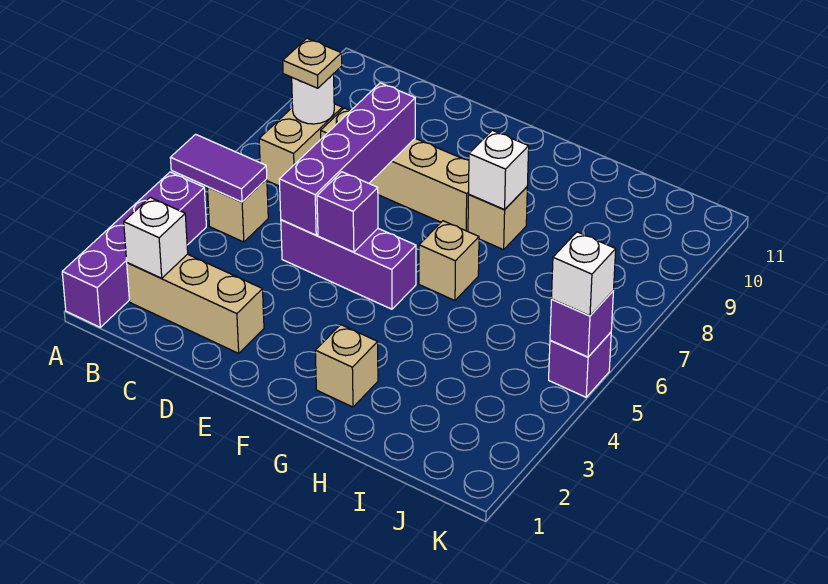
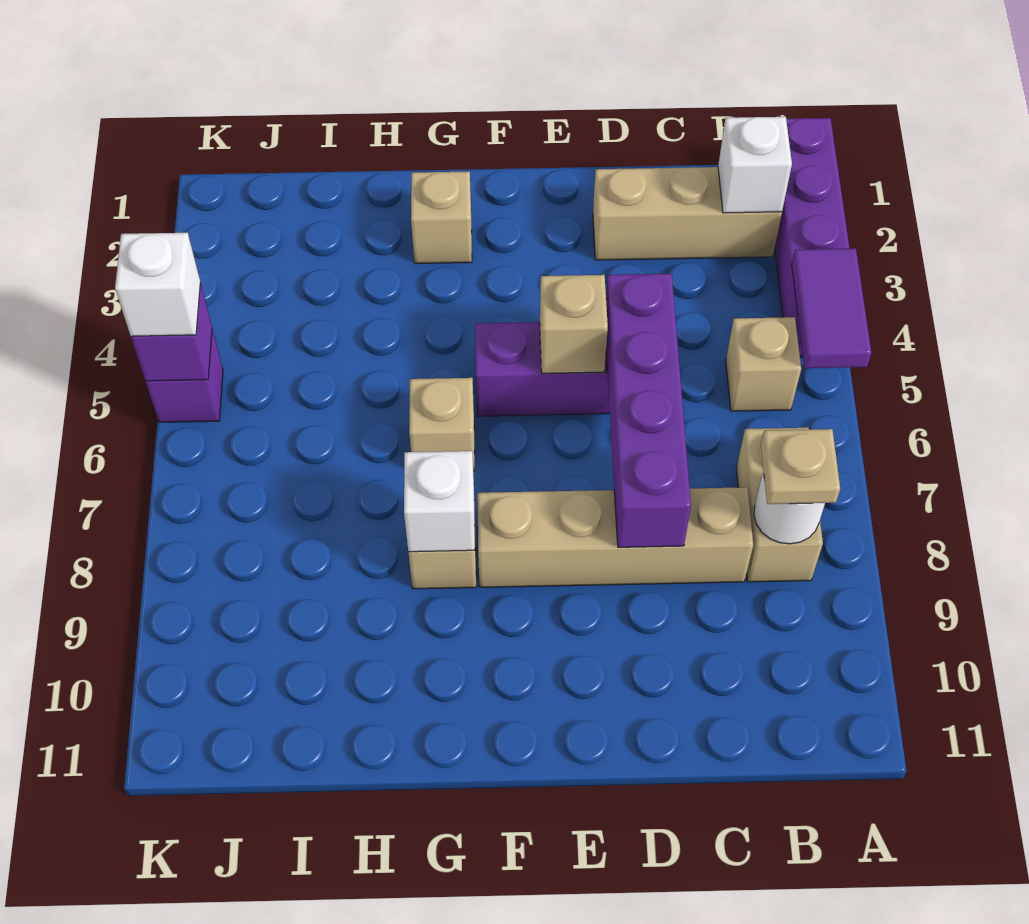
purple 1x2 tile [170,134,267,202] -> purple 1x2 tile turned to [792,248,871,368]
purple 1x1 brick [317,172,378,252] -> tan 1x1 brick [540,275,608,373]

